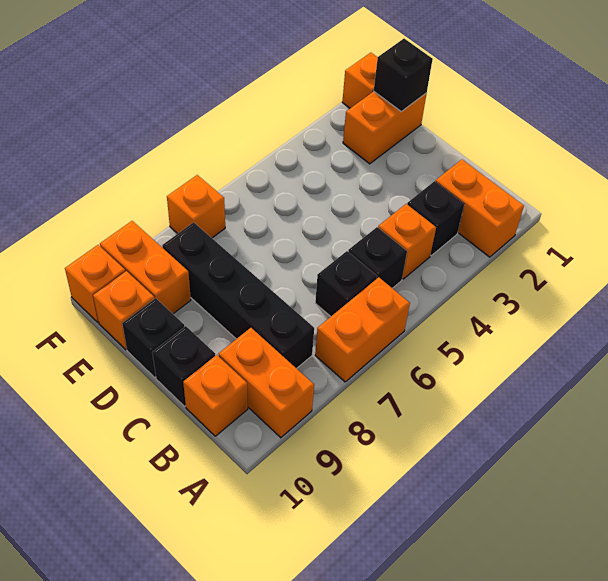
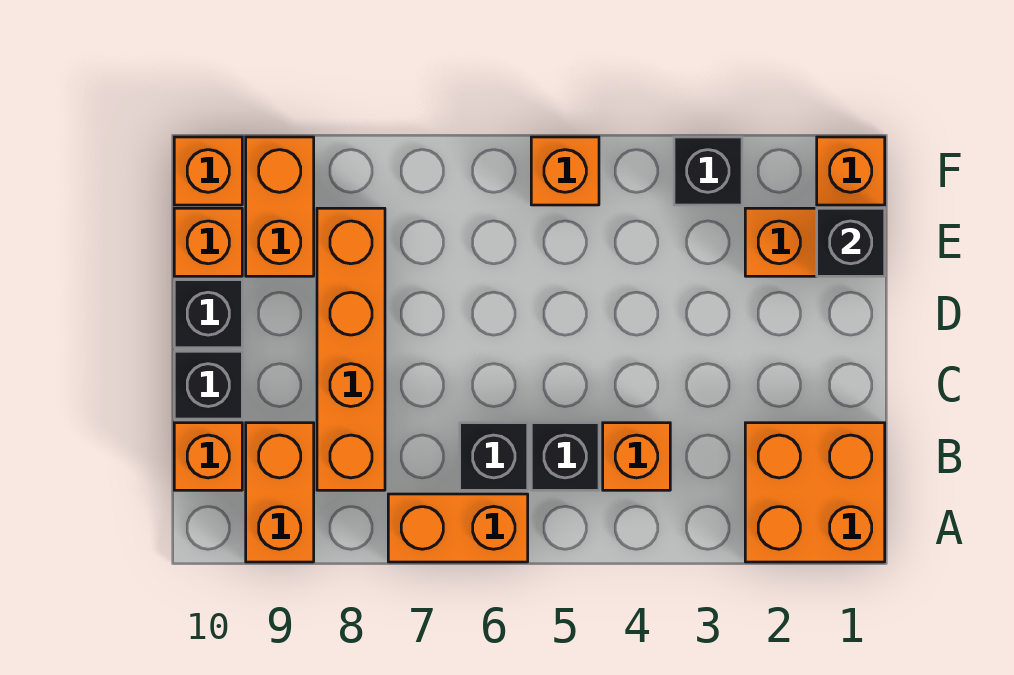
orange 1x2 brick [435,160,524,257] -> orange 2x2 brick [745,423,885,562]
black 1x1 brick [407,181,464,255] -> black 1x1 brick moved to [674,137,742,205]
black 1x4 brick [162,222,314,369] -> orange 1x4 brick [317,208,385,490]
orange 1x1 brick [167,175,225,238] -> orange 1x1 brick moved to [531,137,599,205]

